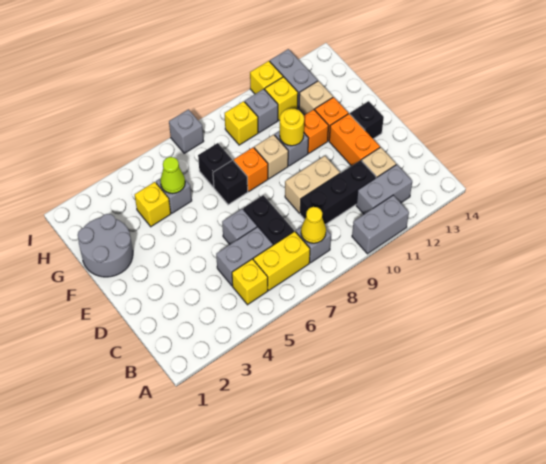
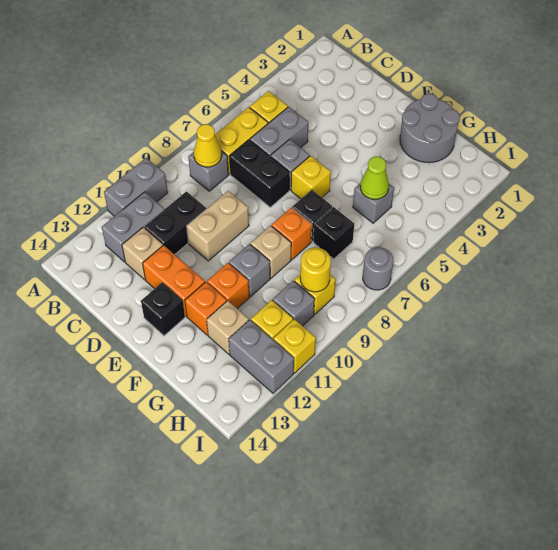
black 1x3 brick [300,160,376,225] -> black 1x2 brick [144,192,206,254]
yellow 1x1 round brick [280,108,304,146] -> yellow 1x1 round brick moved to [300,248,331,292]
yellow 1x1 brick [135,182,171,227] -> yellow 1x1 brick moved to [291,156,331,199]
grey 1x1 brick [169,109,204,153] -> grey 1x1 round brick [363,247,394,290]

